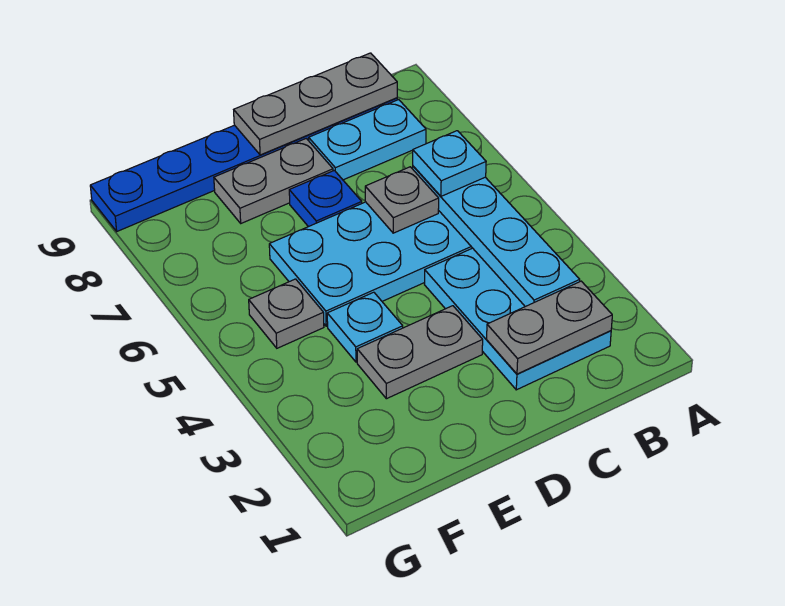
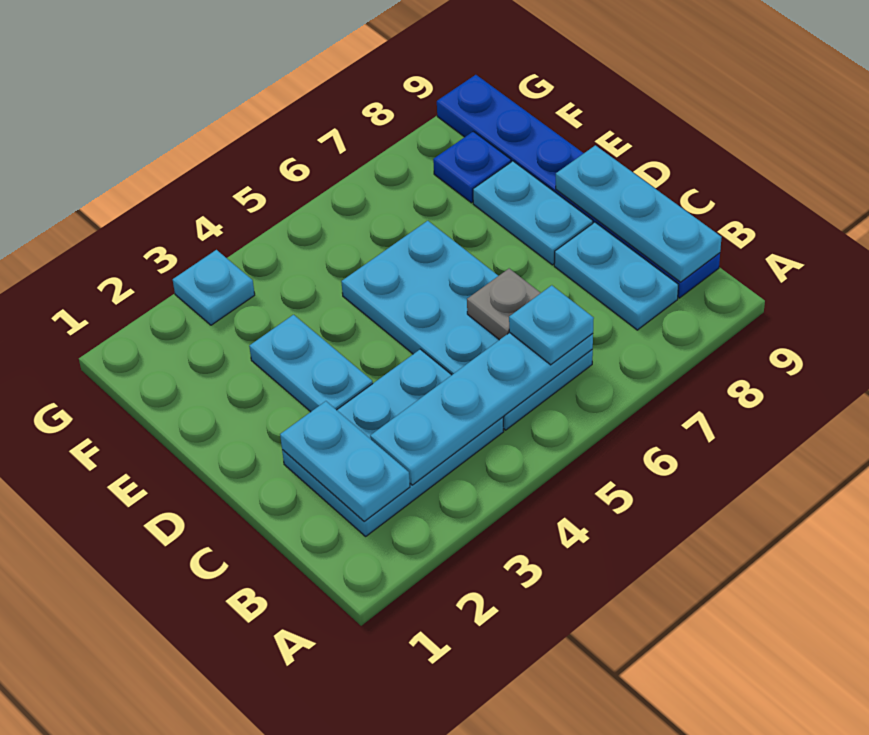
grey 1x2 plate [487,281,612,374] -> cyan 1x2 plate [280,401,410,521]
grey 1x3 plate [234,53,397,155] -> cyan 1x3 plate [556,145,722,282]
grey 1x2 plate [357,306,483,399] -> cyan 1x2 plate [249,315,373,412]
blue 1x1 plate [289,170,362,227] -> blue 1x1 plate moved to [433,131,511,203]
grey 1x2 plate [214,138,333,223] -> cyan 1x2 plate [473,161,593,265]
cyan 1x1 plate [327,292,403,362] -> cyan 1x1 plate moved to [173,250,255,325]
grey 1x1 plate [249,279,324,348] -> none

